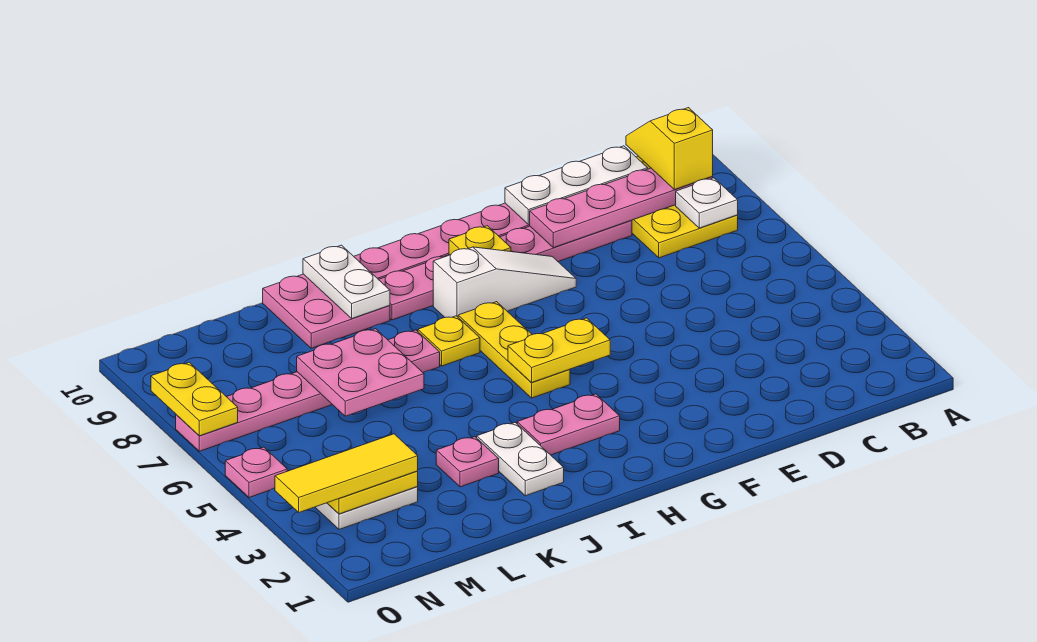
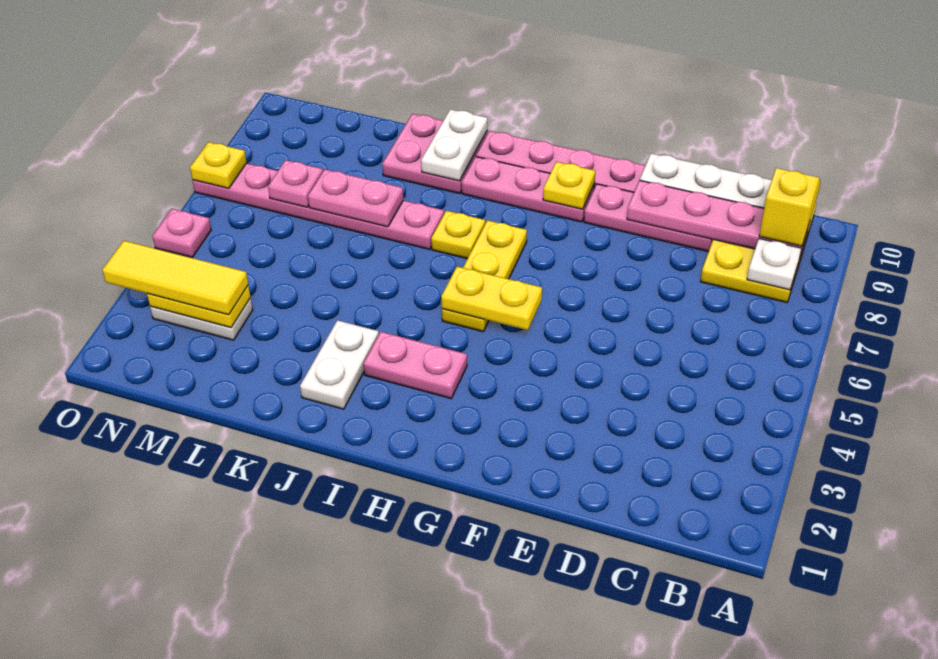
white 1x3 slope [433,247,576,317] -> none
pink 1x1 plate [436,437,499,487] -> pink 1x1 plate moved to [268,160,323,207]
pink 2x2 plate [297,329,424,416] -> pink 1x2 plate [308,169,403,227]
yellow 1x2 plate [151,362,238,436] -> yellow 1x1 plate [190,142,247,188]

